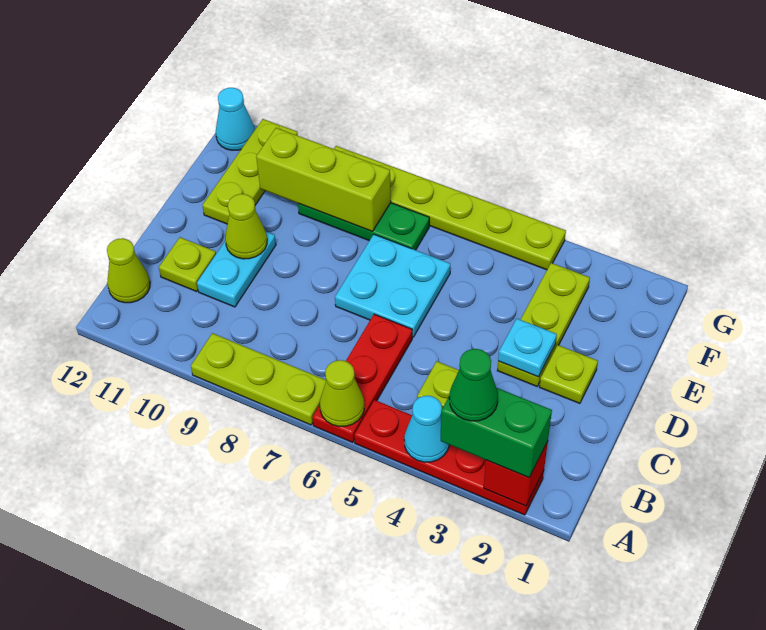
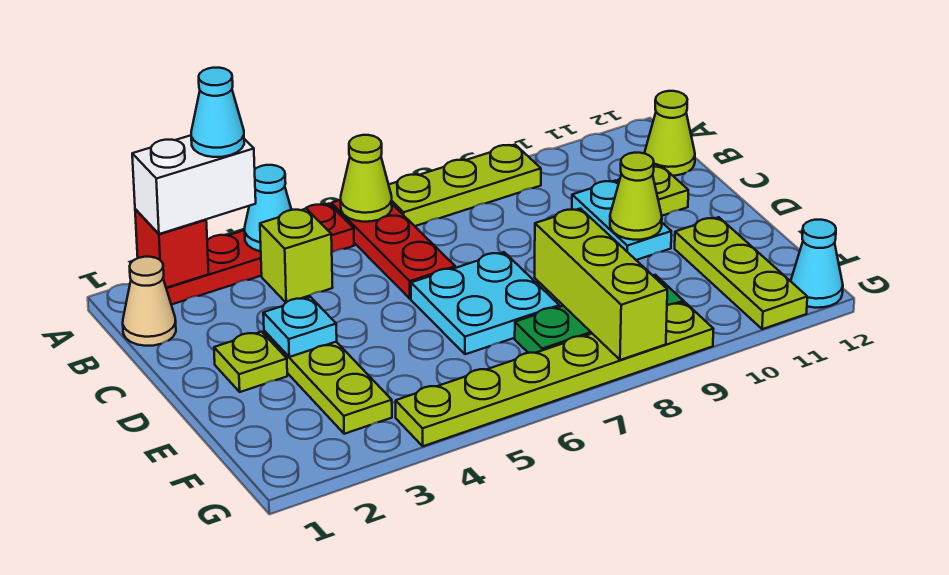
green 1x2 brick [441,388,552,478] -> white 1x2 brick [132,135,256,234]
green 1x1 cone [449,349,498,421] -> cyan 1x1 cone [191,68,244,157]
none -> tan 1x1 cone [123,257,176,346]
lime 1x3 brick [256,128,391,231] -> lime 1x3 brick turned to [535,208,667,360]

